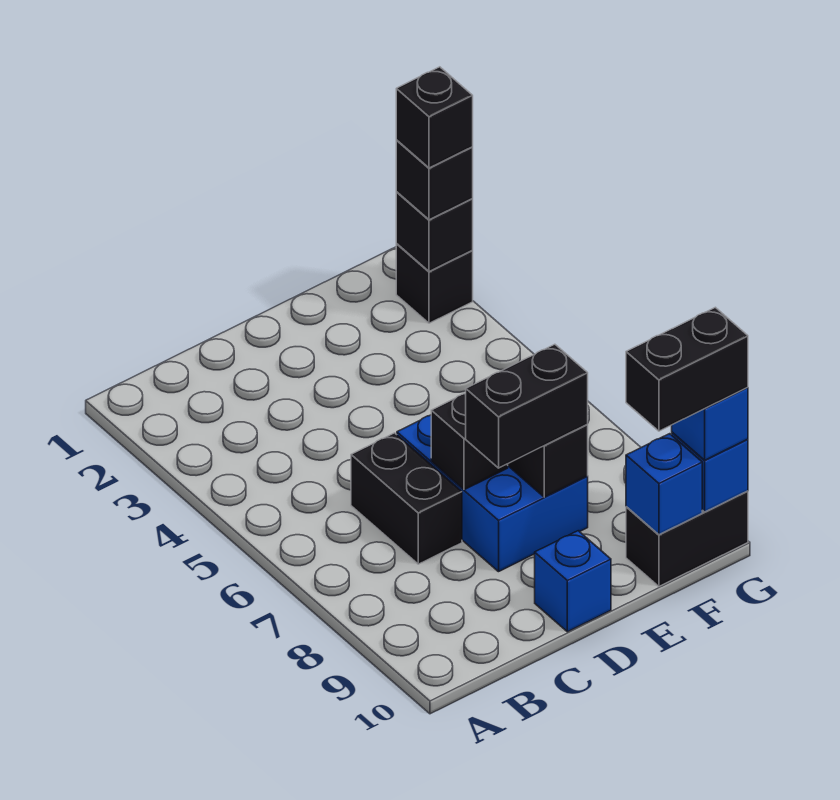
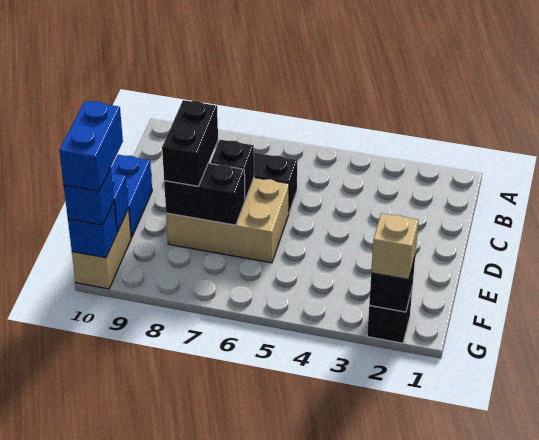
blue 2x3 brick [397,415,588,572] -> tan 2x3 brick [166,178,289,263]
blue 1x1 brick [535,531,611,632] -> blue 1x2 brick [111,155,152,238]
black 1x2 brick [626,491,748,586] -> tan 1x2 brick [72,209,131,289]
black 1x2 brick [626,307,748,431] -> blue 1x2 brick [59,101,123,191]
black 1x1 brick [396,140,473,220] -> tan 1x1 brick [371,213,419,280]
black 1x1 brick [396,67,473,168] -> none

